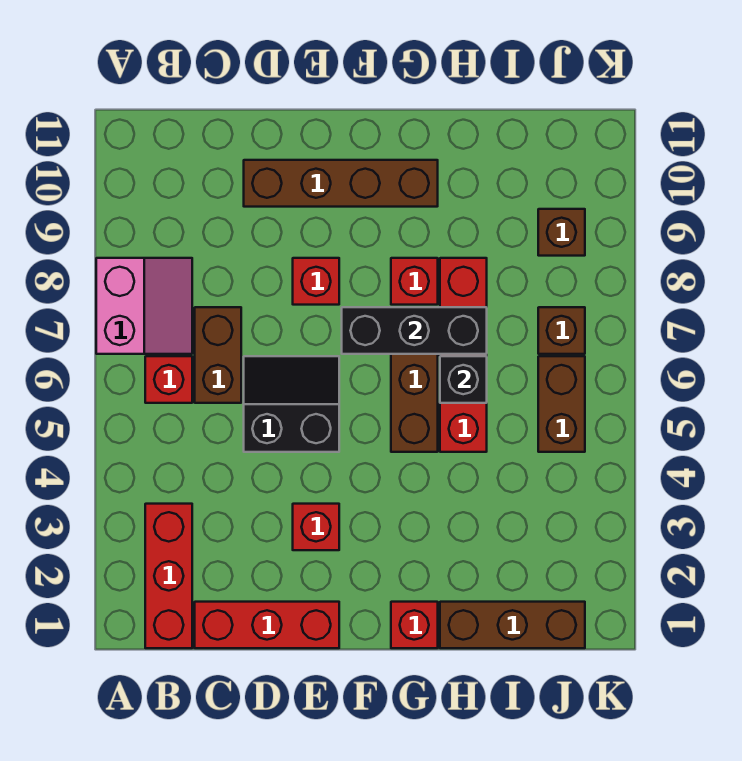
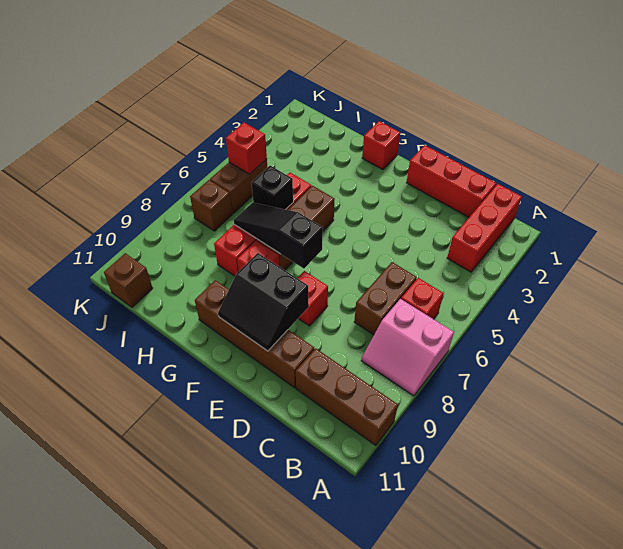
pink 2x2 slope [96,258,192,354] -> pink 2x2 slope turned to [361,299,454,396]
black 2x2 slope [244,356,339,452] -> black 2x2 slope moved to [218,253,309,351]
red 1x1 brick [293,504,339,550] -> red 1x1 brick moved to [226,122,267,174]
black 1x3 brick [342,307,487,354] -> black 1x3 slope [234,203,323,269]
brown 1x3 brick [440,602,585,648] -> brown 1x3 brick moved to [296,348,398,445]
brown 1x1 brick [538,209,585,256] -> brown 1x1 brick moved to [104,253,153,307]

